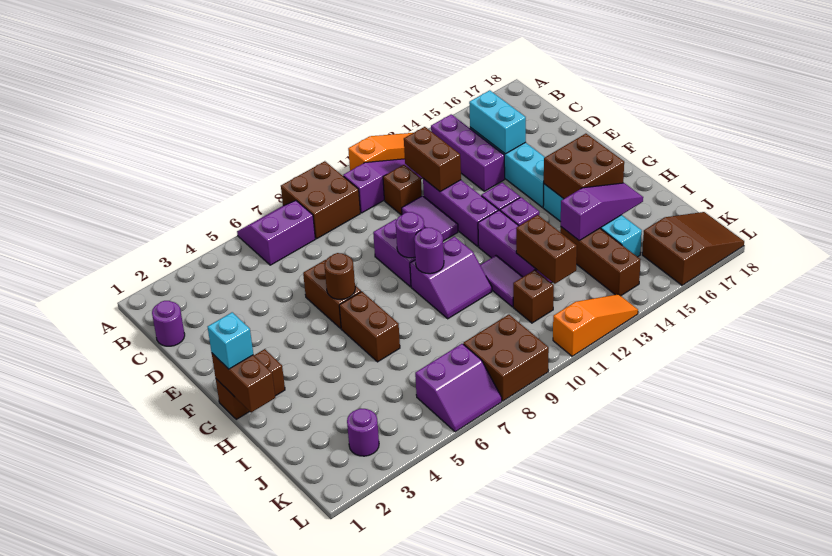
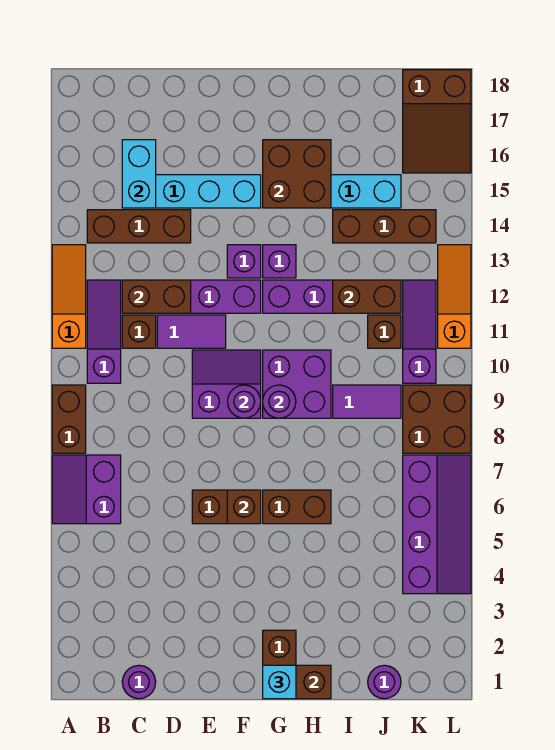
brown 2x2 brick [281,161,360,239] -> brown 1x2 brick [52,385,86,453]
purple 1x3 brick [431,114,505,191] -> brown 1x3 brick [87,210,191,243]
cyan 1x2 brick [469,90,526,154] -> cyan 1x2 brick turned to [122,140,156,208]
brown 1x1 round brick [324,253,355,300] -> brown 1x1 brick [227,490,261,524]
purple 2x2 slope [410,237,492,319] -> purple 2x2 brick [263,350,331,418]
purple 1x2 tile [480,256,522,307] -> purple 1x2 tile moved to [333,385,401,418]
purple 1x3 slope [561,183,643,240] -> purple 1x3 slope moved to [403,280,436,383]
purple 1x1 round brick [347,409,379,456] -> purple 1x1 round brick moved to [368,665,401,699]
purple 2x2 slope [415,344,502,432] -> purple 2x4 slope [403,455,471,594]
brown 2x3 slope [642,212,744,285] -> brown 2x3 slope turned to [403,70,471,173]

